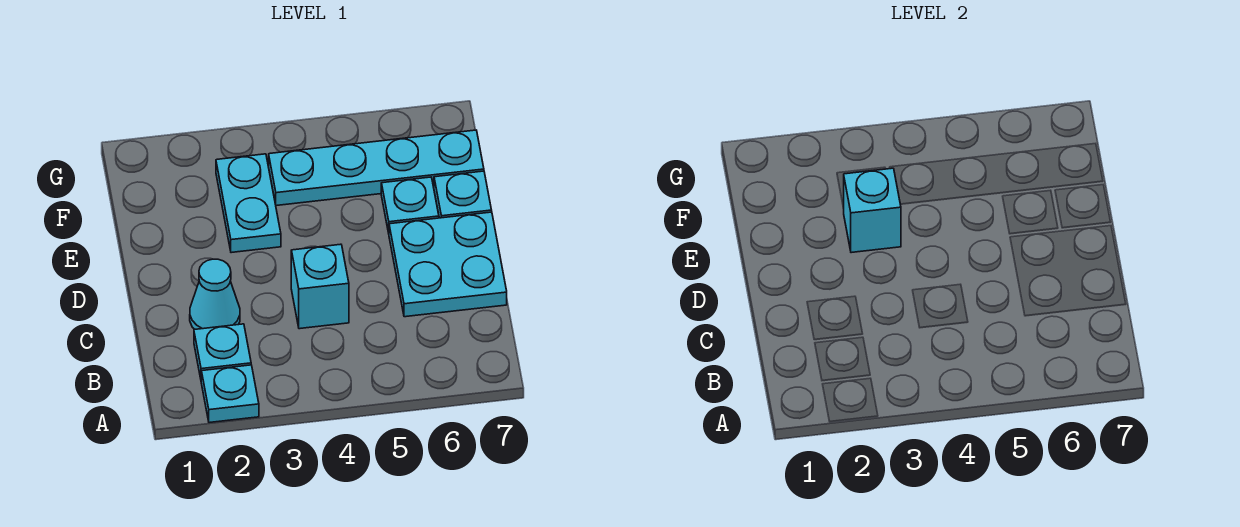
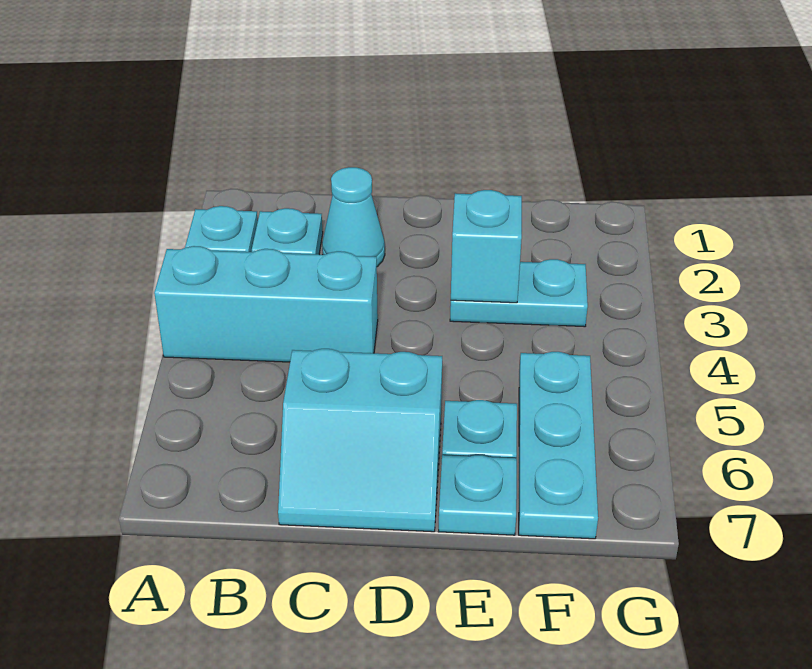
cyan 1x1 brick [291,244,349,329] -> cyan 1x3 brick [154,246,378,362]
cyan 2x2 plate [389,212,507,317] -> cyan 2x2 slope [278,349,442,532]
cyan 1x4 plate [269,130,484,206] -> cyan 1x3 plate [519,352,598,539]

